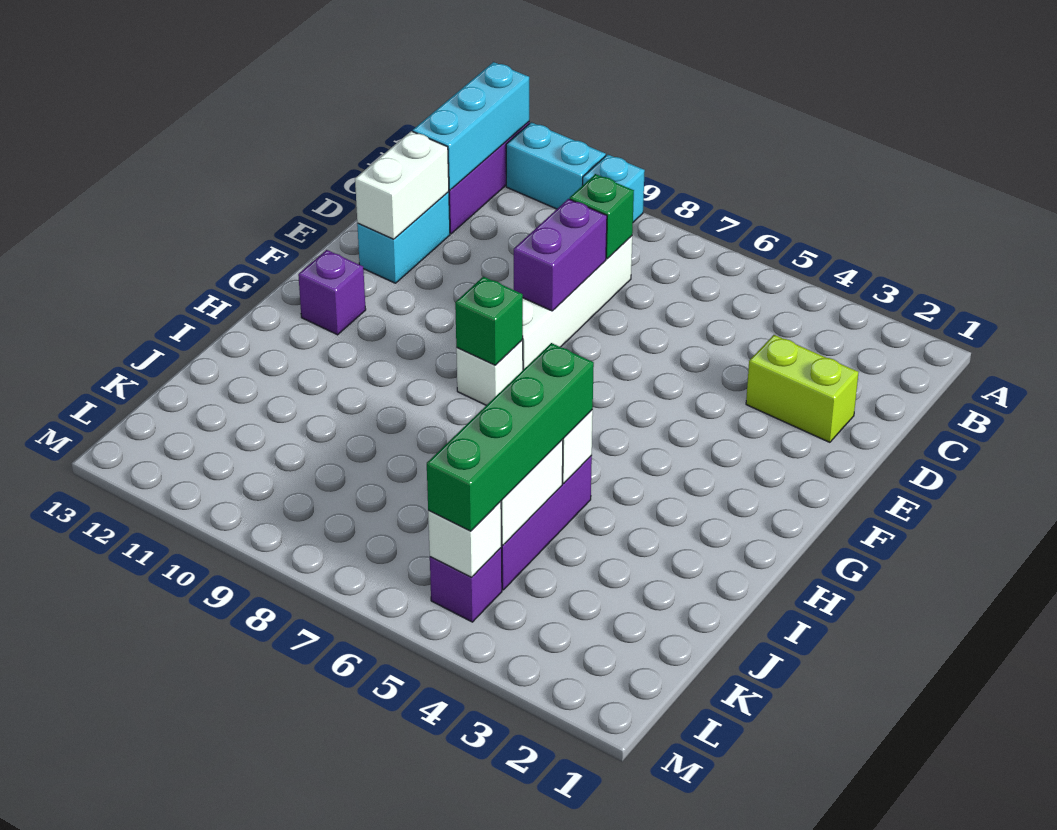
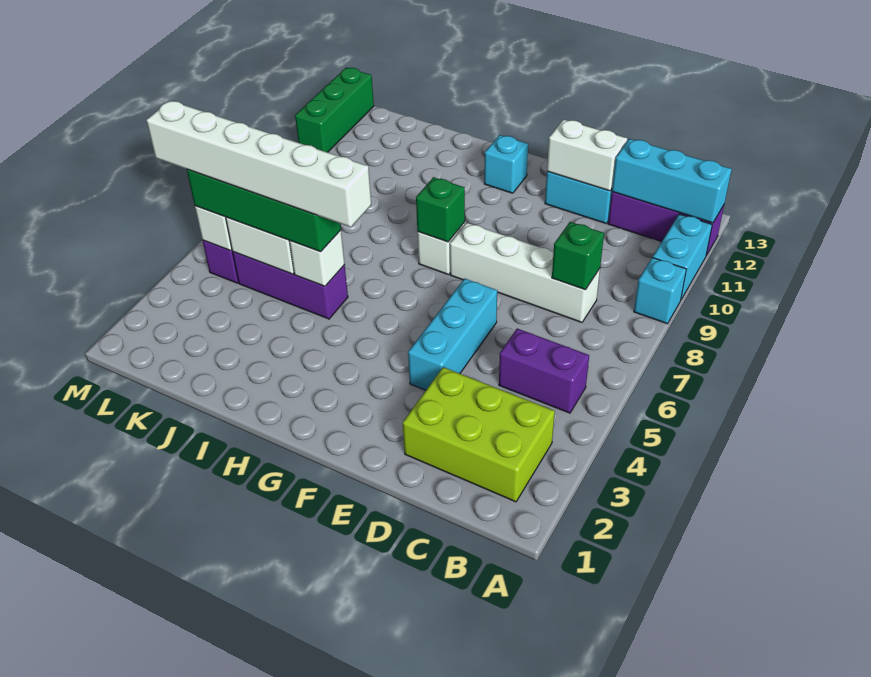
lime 1x2 brick [746,335,859,442] -> lime 2x3 brick [403,367,555,502]
purple 1x2 brick [514,199,607,311] -> purple 1x2 brick moved to [499,329,589,413]
none -> cyan 1x3 brick [408,279,497,390]
purple 1x1 brick [298,250,366,335] -> cyan 1x1 brick [484,135,528,193]
none -> white 1x6 brick [146,101,371,227]
none -> green 1x3 brick [295,67,374,152]

